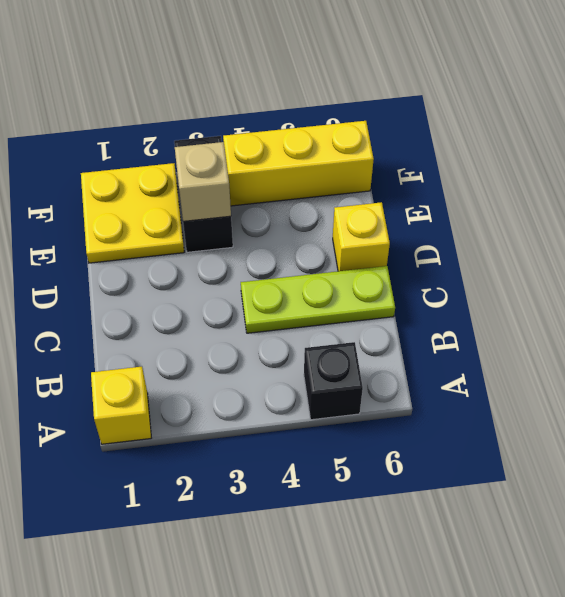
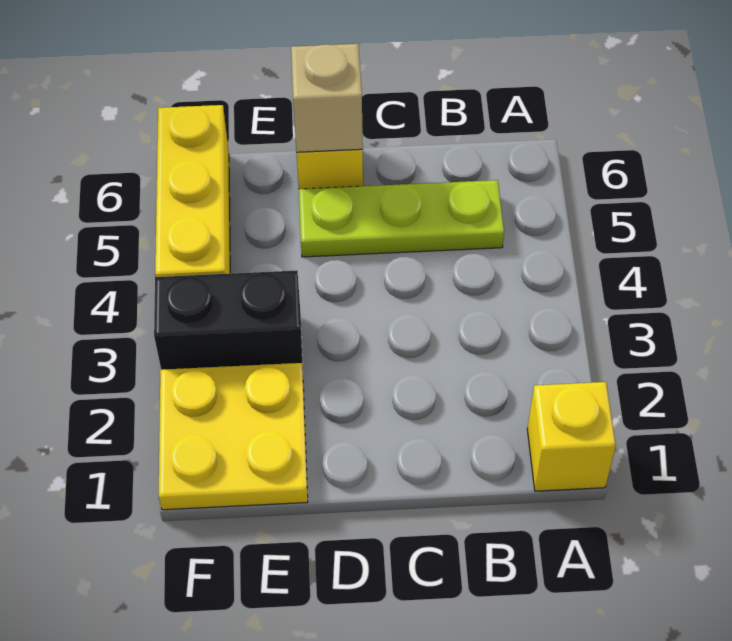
black 1x1 brick [304,342,363,420] -> none
lime 1x3 plate [241,266,395,333] -> lime 1x3 plate turned to [299,180,504,257]
tan 1x1 brick [175,142,231,221] -> tan 1x1 brick moved to [291,44,363,152]

